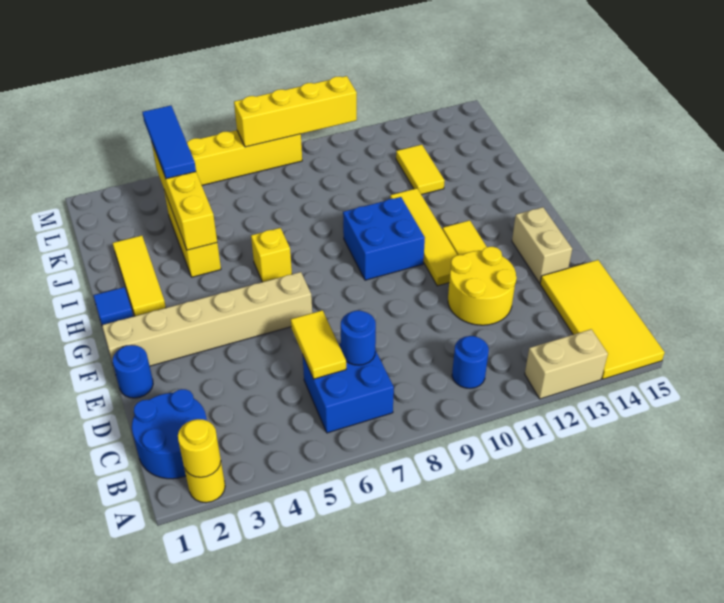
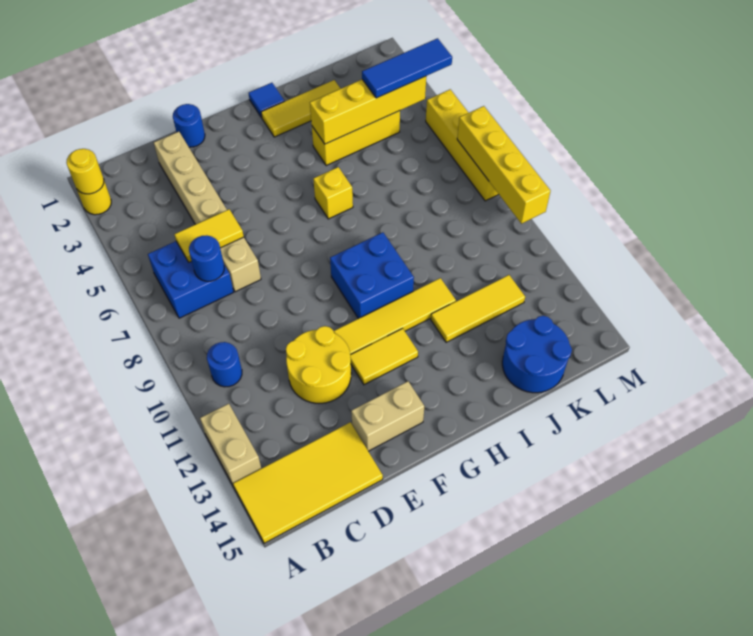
blue 2x2 round brick [132,389,207,479] -> blue 2x2 round brick moved to [502,316,572,393]
tan 1x6 brick [102,272,312,366] -> tan 1x6 brick moved to [154,132,261,292]
yellow 1x2 tile [396,145,445,195] -> yellow 1x3 tile [431,275,525,342]

